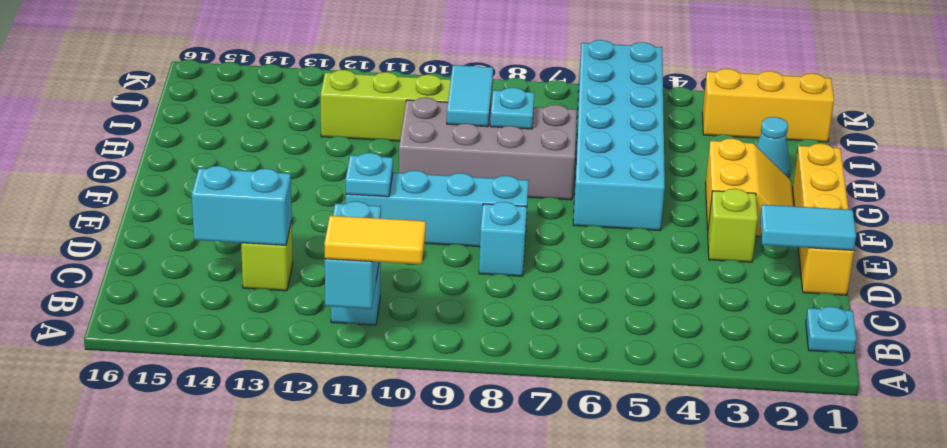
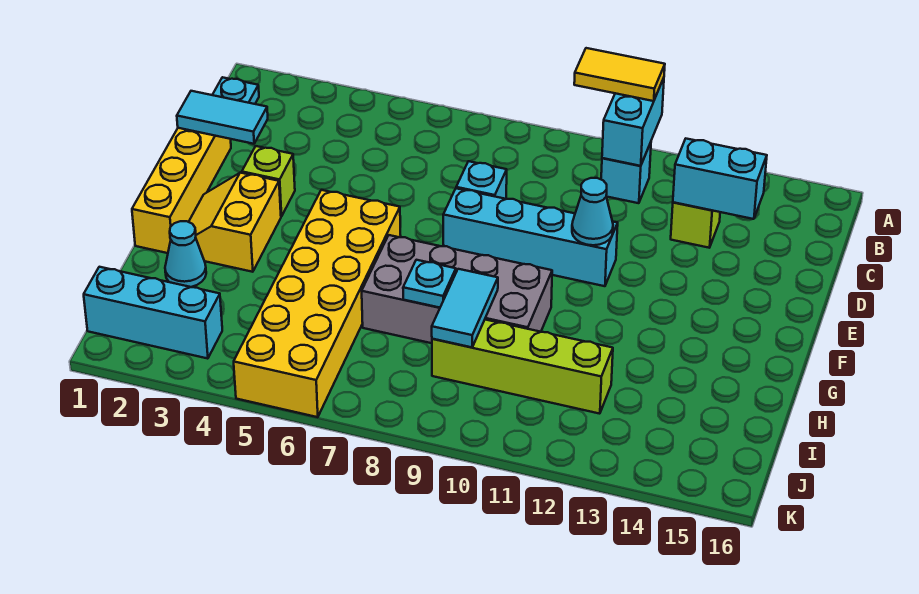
cyan 1x1 plate [346,153,393,197] -> cyan 1x1 cone [572,178,613,245]
cyan 2x6 brick [573,40,665,231] -> yellow 2x6 brick [234,190,401,417]
yellow 1x3 brick [702,69,834,142] -> cyan 1x3 brick [84,267,222,359]

